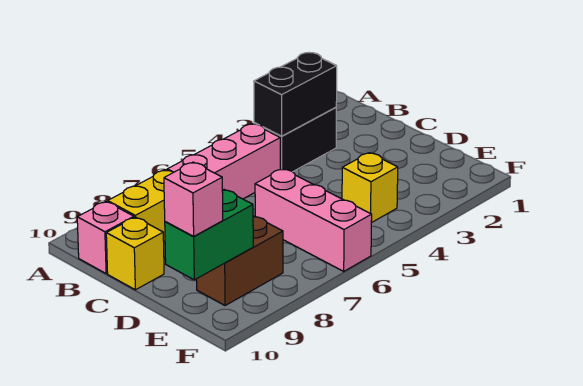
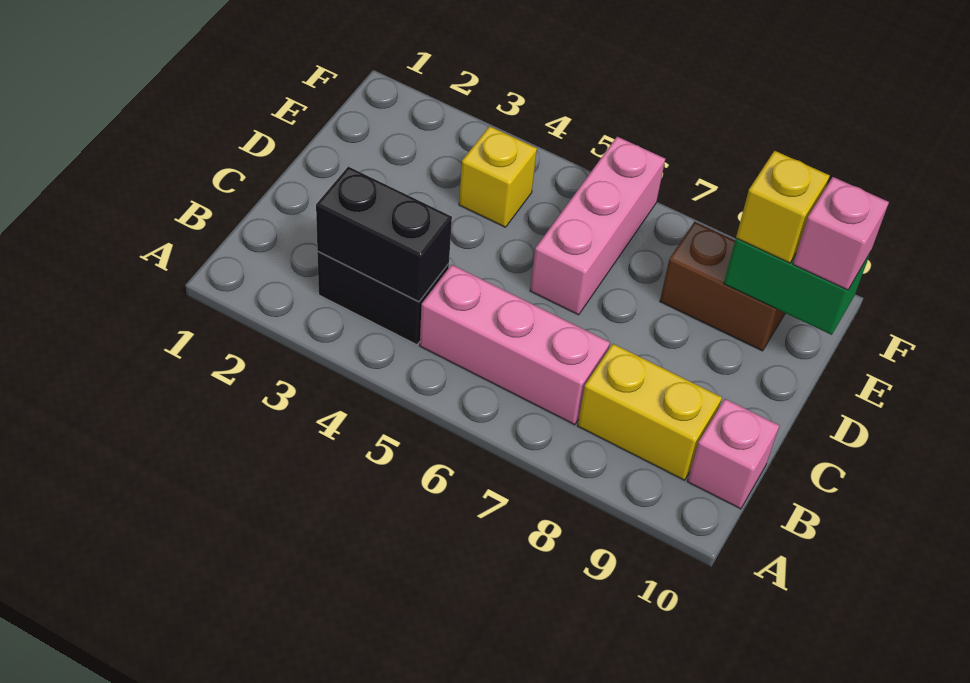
yellow 1x1 brick [106,217,164,290] -> yellow 1x1 brick moved to [736,151,830,263]

